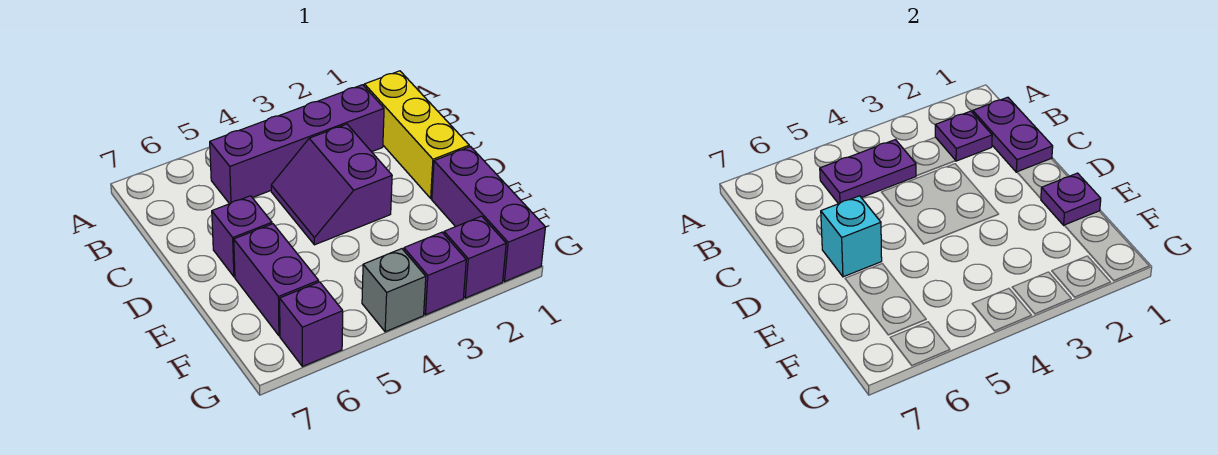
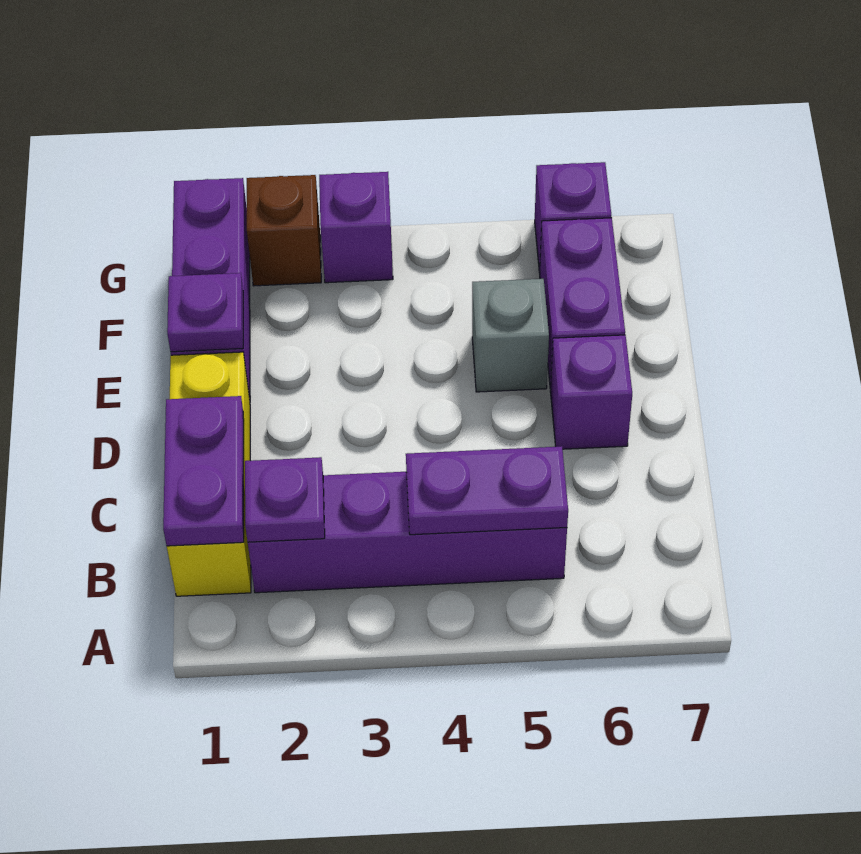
purple 2x2 slope [271,124,392,245] -> none
cyan 1x1 brick [821,196,882,277] -> none
purple 1x1 brick [444,216,506,298] -> brown 1x1 brick [247,175,321,286]
grey 1x1 brick [362,249,426,332] -> grey 1x1 brick moved to [472,279,549,392]

